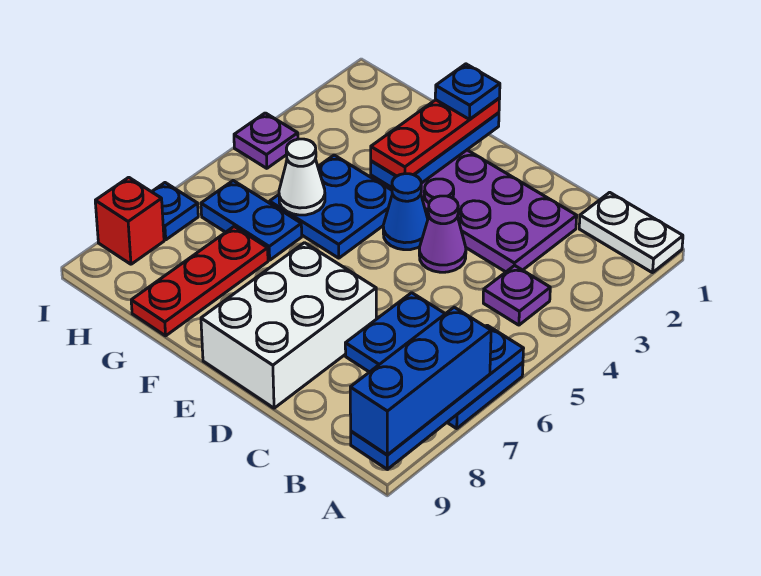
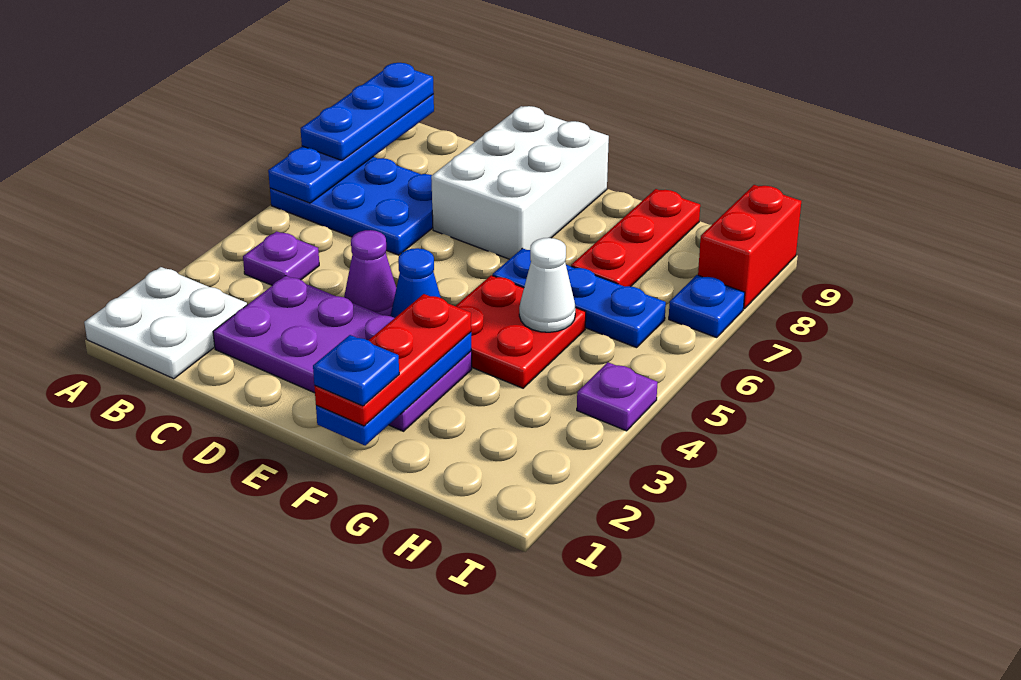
white 1x2 plate [579,192,683,273] -> white 2x2 plate [84,267,247,379]
blue 1x3 brick [350,307,491,455] -> blue 1x3 plate [301,63,434,160]
blue 2x2 plate [270,155,392,258] -> red 2x2 plate [456,275,586,388]
blue 1x2 plate [201,181,302,260] -> blue 1x3 plate [493,248,666,348]
red 1x1 brick [95,177,164,264] -> red 1x2 brick [698,185,801,309]

